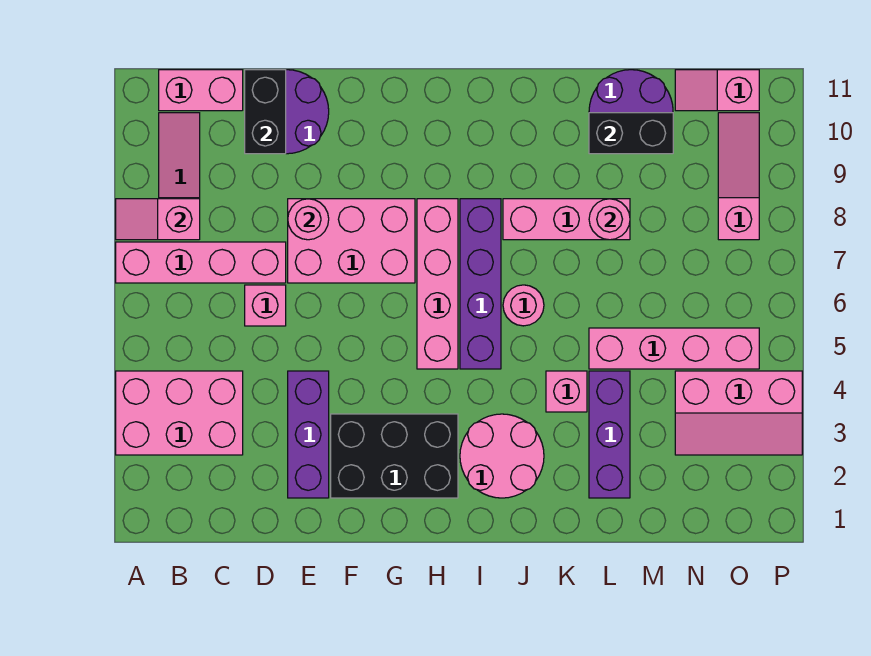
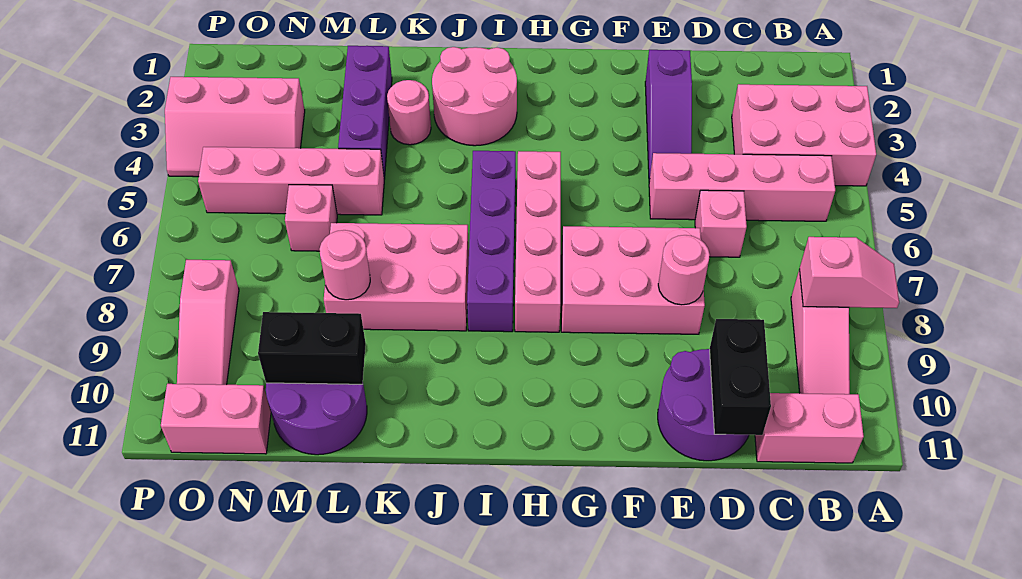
pink 1x4 brick [116,242,286,283] -> pink 1x4 brick moved to [649,153,835,221]
purple 1x3 brick [288,371,329,498] -> purple 1x3 slope [645,50,692,181]
black 2x3 brick [331,414,458,498] -> none
pink 1x1 round brick [503,285,544,326] -> pink 1x1 round brick moved to [387,80,431,145]
pink 1x3 brick [503,199,630,240] -> pink 2x3 brick [324,223,469,331]
pink 1x1 brick [546,371,587,412] -> pink 1x1 brick moved to [285,185,337,251]
pink 2x3 slope [675,371,802,455] -> pink 2x3 slope turned to [165,77,305,177]
pink 1x2 slope [675,70,759,111] -> pink 1x2 brick [161,384,271,454]

